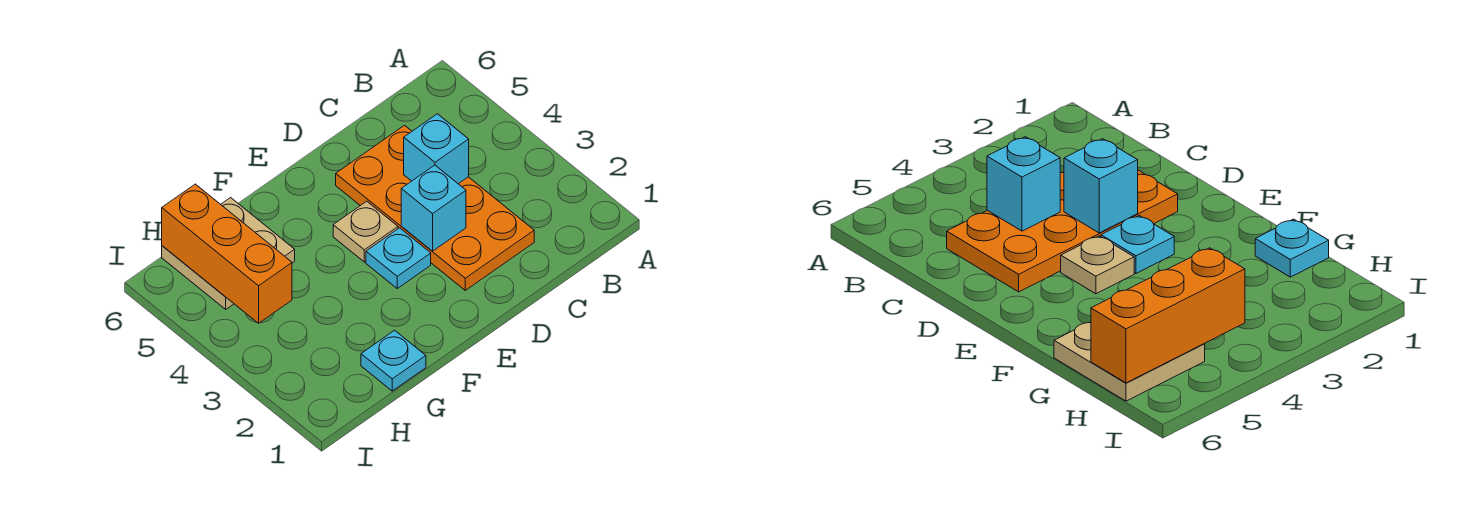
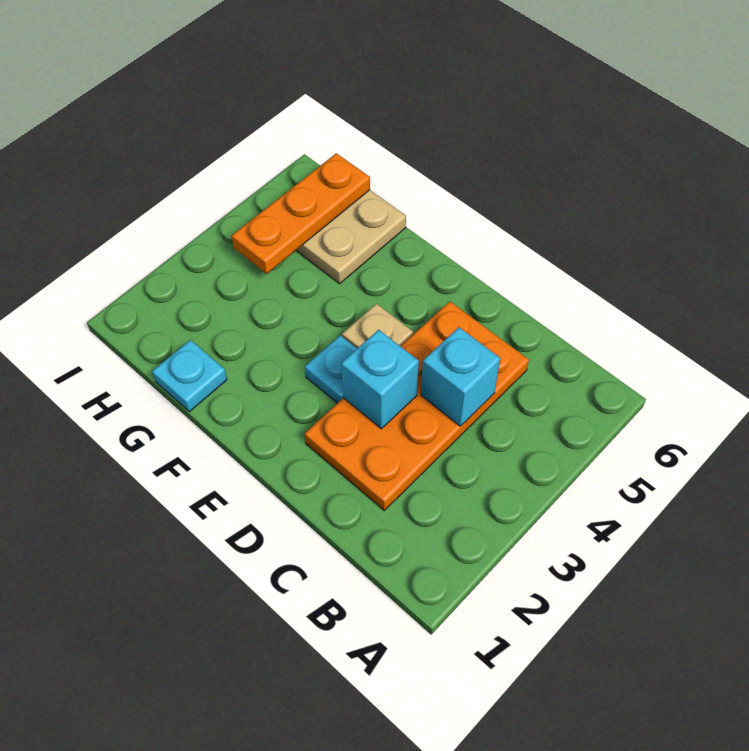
orange 1x3 brick [162,184,292,323] -> orange 1x3 plate [231,153,370,274]

